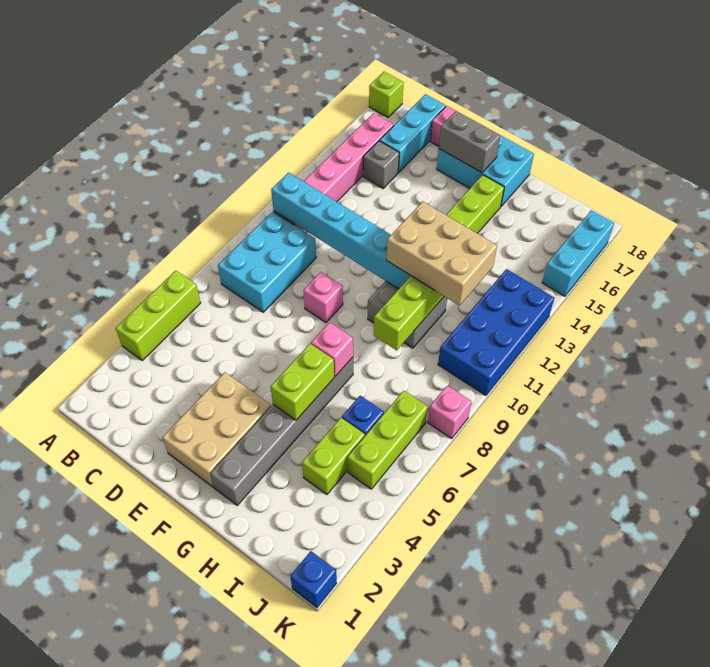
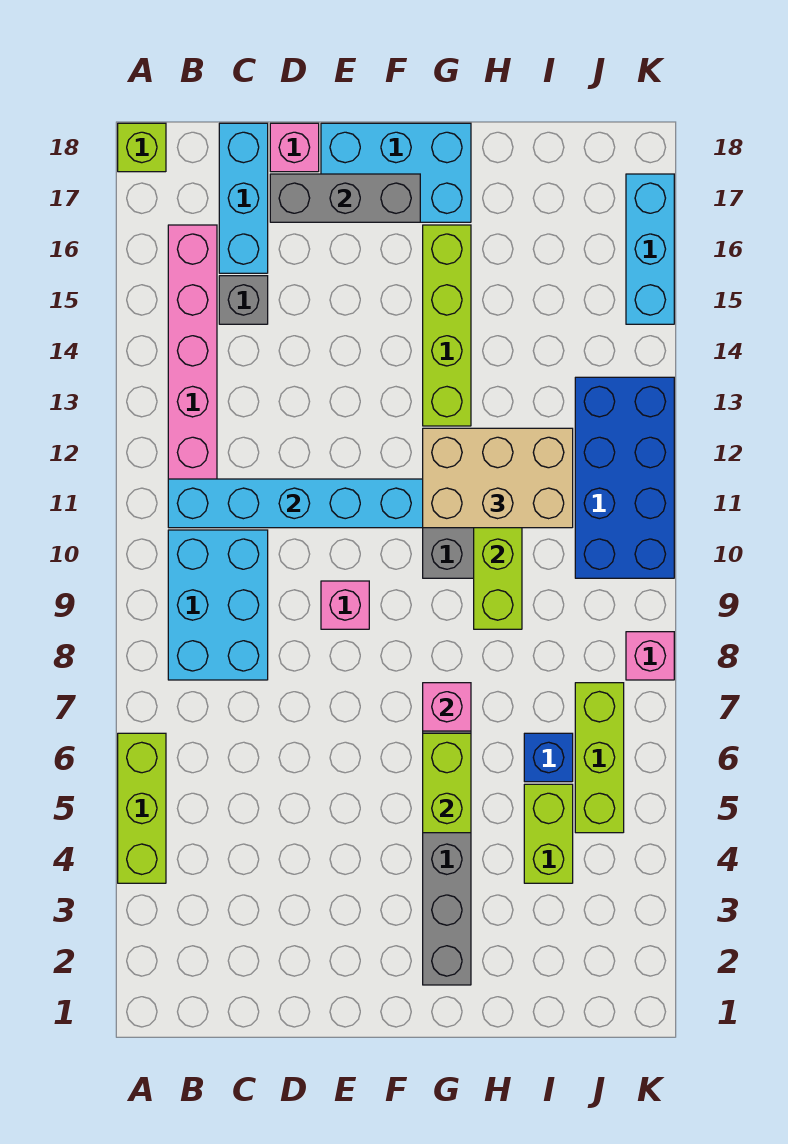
tan 2x3 brick [163,372,271,487] -> none
grey 1x2 brick [439,111,500,173] -> grey 1x3 brick [270,174,420,222]
blue 1x1 brick [290,551,337,607] -> none

